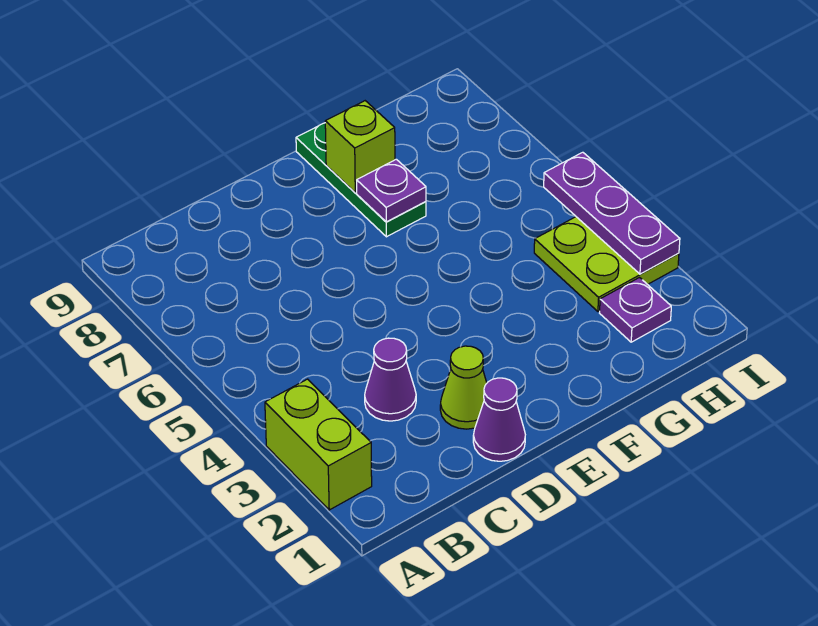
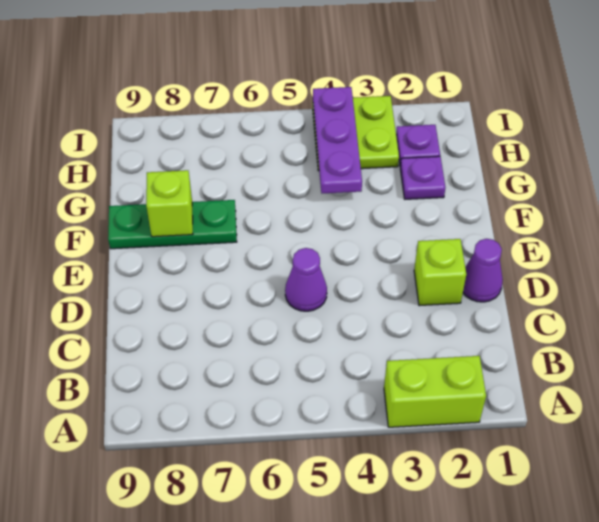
purple 1x1 cone [365,338,416,421] -> purple 1x1 cone moved to [285,248,327,311]
lime 1x1 cone [440,346,487,429] -> lime 1x1 brick [414,239,466,306]
purple 1x1 plate [357,159,426,222] -> purple 1x1 plate moved to [400,156,445,199]
purple 1x3 plate [544,152,680,274] -> purple 1x3 plate turned to [313,87,362,193]

